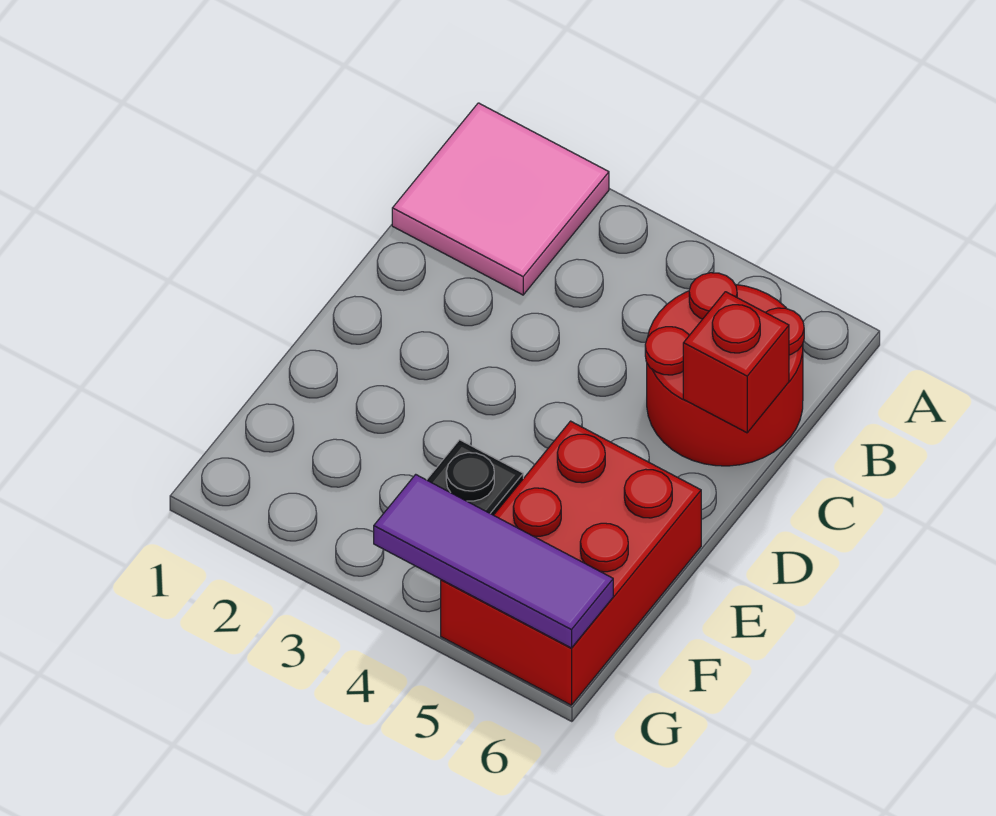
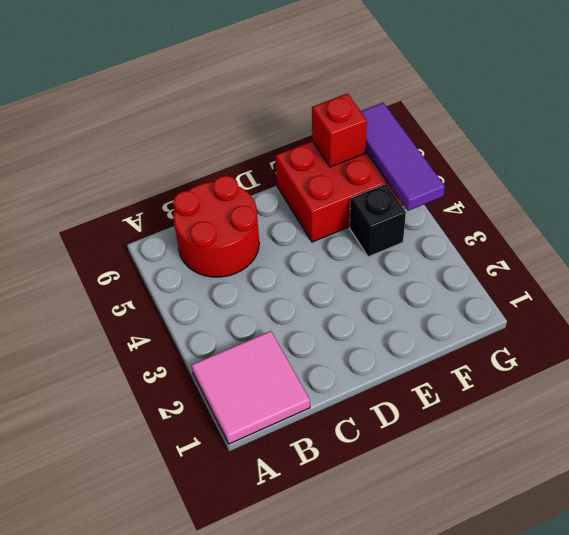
red 1x1 brick [683,292,789,433] -> red 1x1 brick moved to [312,94,367,167]

